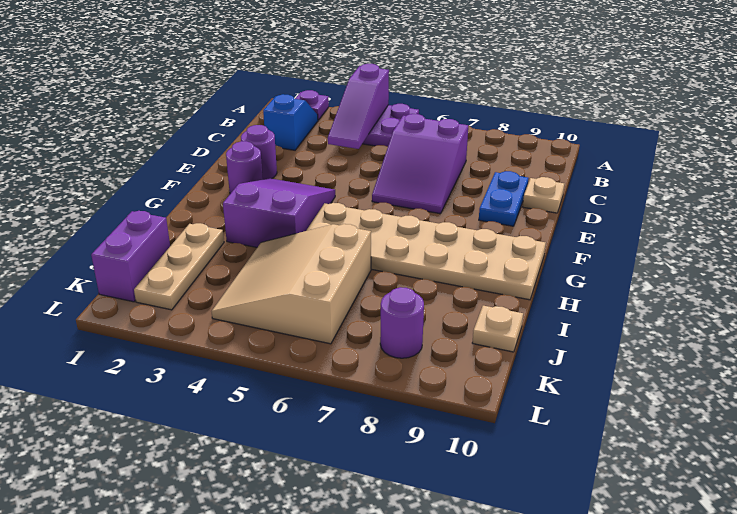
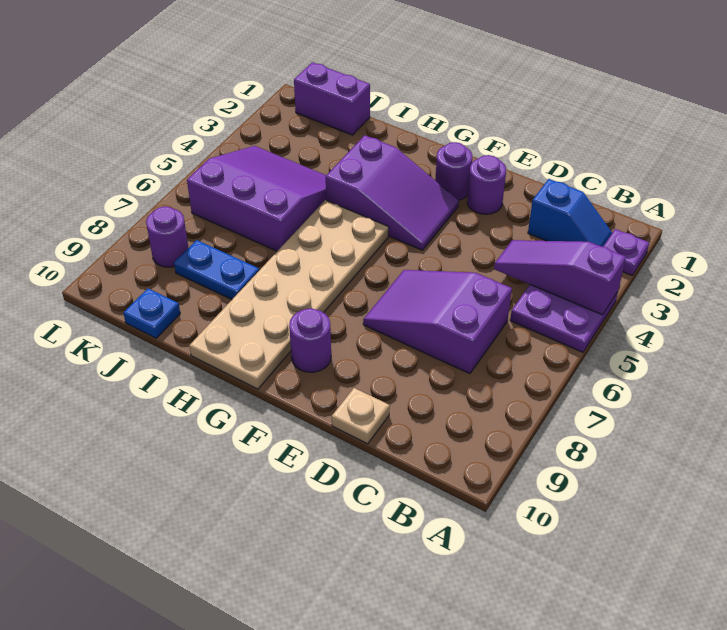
blue 1x2 plate [479,171,529,226] -> blue 1x2 plate moved to [174,240,259,299]
none -> purple 1x1 round brick [289,308,331,372]
tan 1x3 plate [134,223,224,310] -> none
tan 3x3 slope [211,224,371,344] -> purple 3x3 slope [187,146,326,251]
tan 1x1 plate [472,306,523,352] -> blue 1x1 plate [124,288,180,338]

